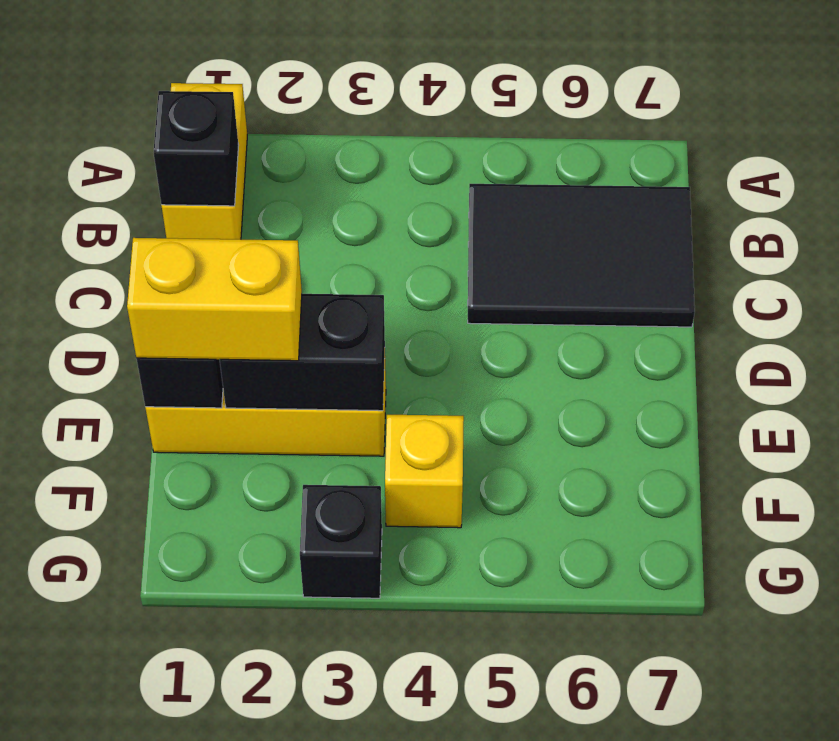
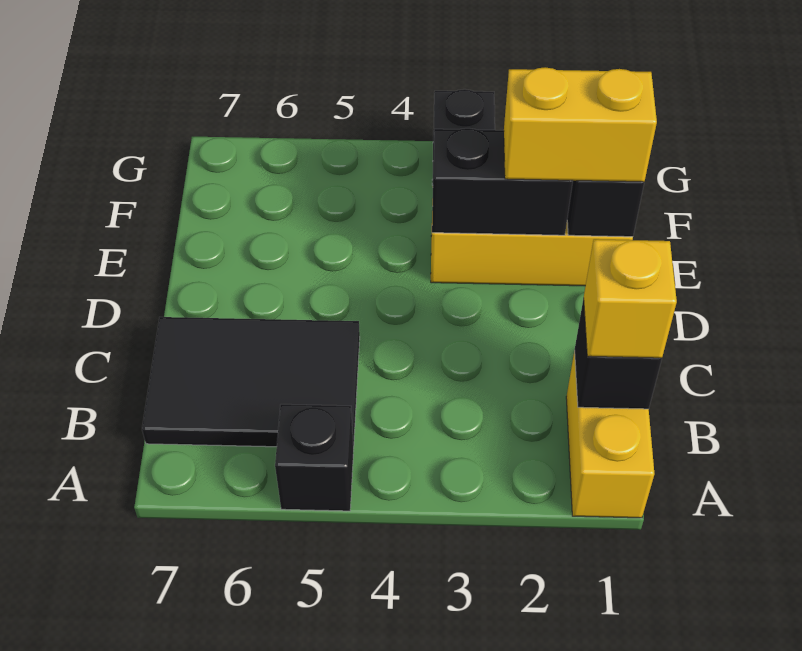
none -> black 1x1 brick [275,404,354,511]
yellow 1x1 brick [385,415,464,528] -> yellow 1x1 brick moved to [584,239,677,358]

